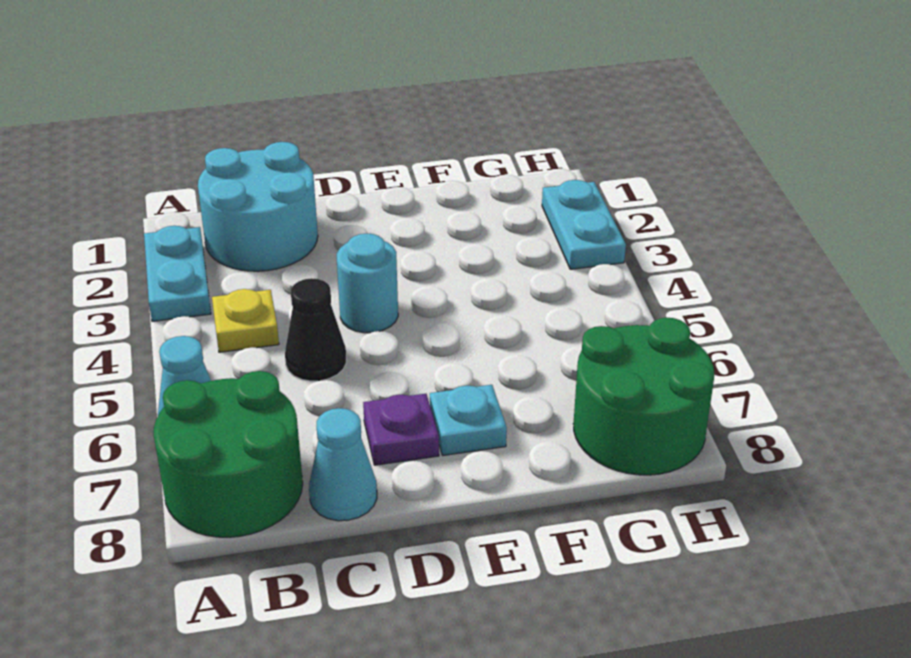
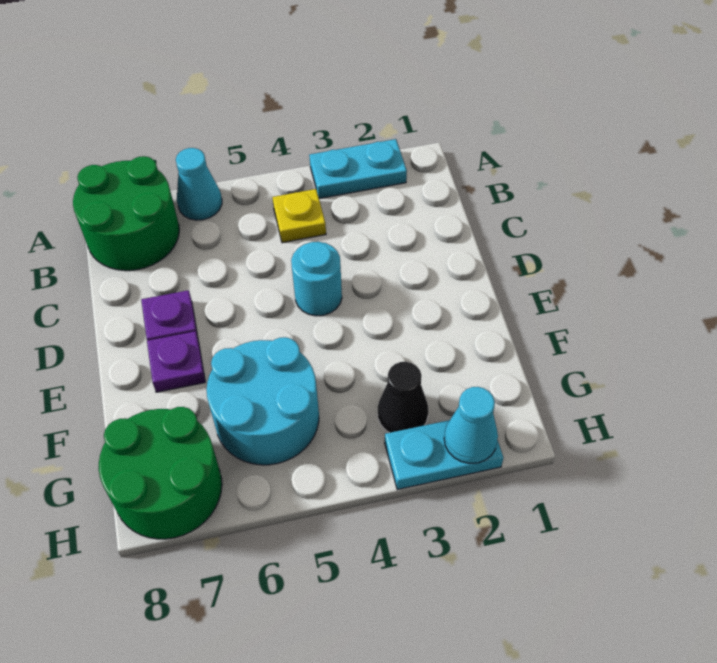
cyan 2x2 round brick [198,142,318,271] -> cyan 2x2 round brick moved to [207,337,319,465]
black 1x1 cone [285,278,346,381] -> black 1x1 cone moved to [378,362,428,433]
cyan 1x1 cone [309,408,377,521] -> cyan 1x1 cone moved to [444,387,498,464]
cyan 1x1 plate [430,385,507,455] -> purple 1x1 plate [147,331,205,392]

